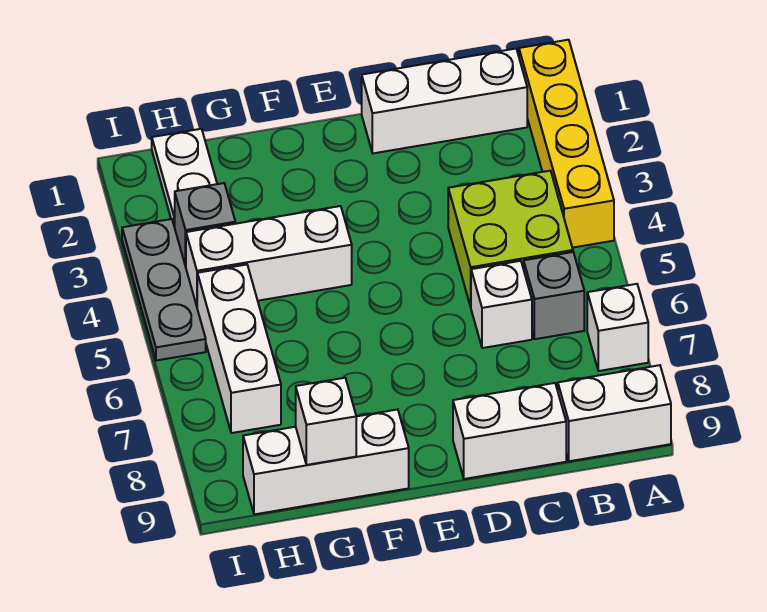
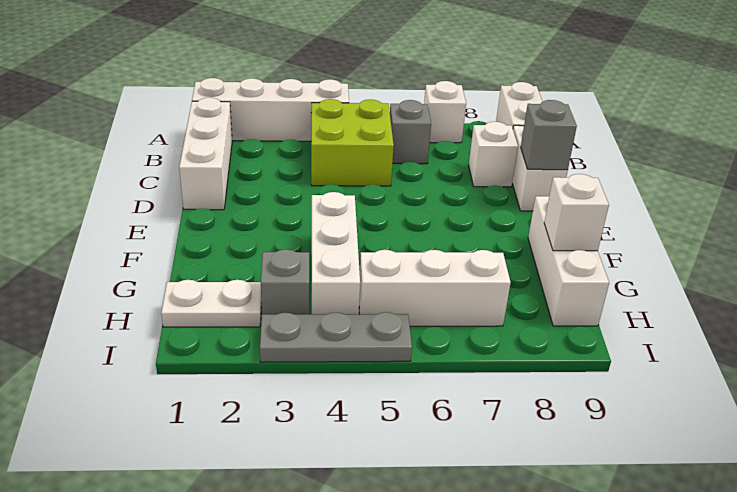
yellow 1x4 brick [519,40,614,248] -> white 1x4 brick [192,78,349,141]
white 1x1 brick [471,261,532,348] -> white 1x1 brick moved to [469,122,518,187]
none -> grey 1x1 brick [521,100,577,170]

